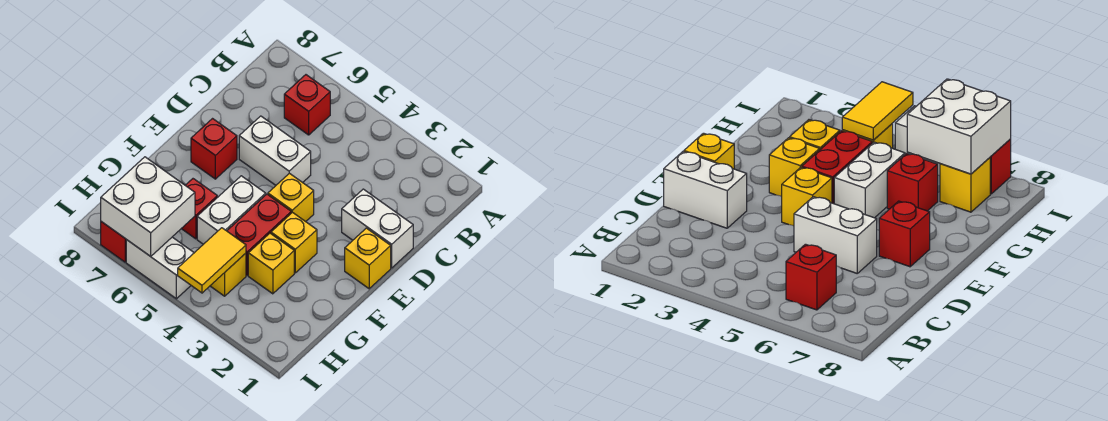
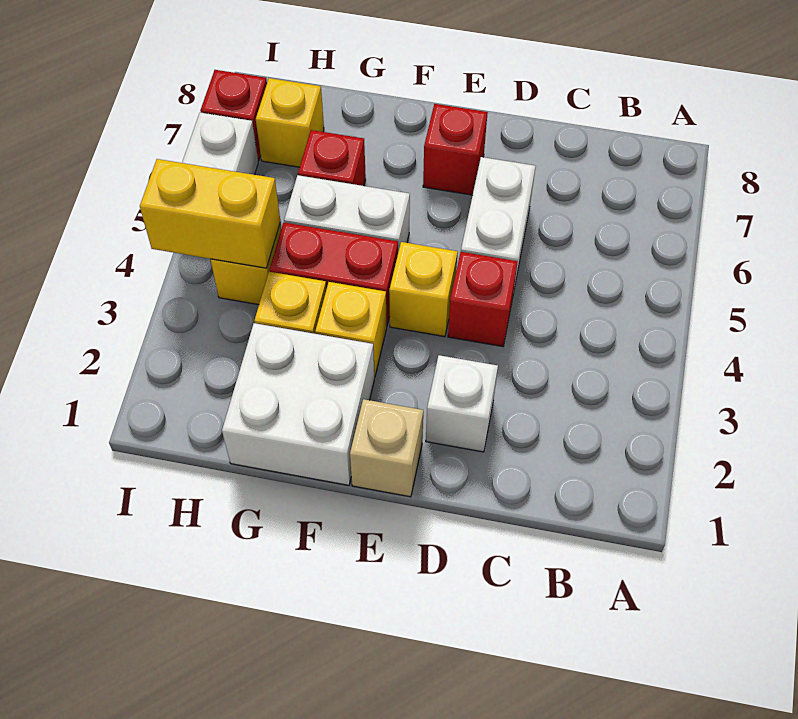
red 1x1 brick [284,75,330,135] -> red 1x1 brick moved to [448,252,518,347]
white 1x2 brick [342,189,413,268] -> white 1x1 brick [426,355,498,452]
yellow 1x1 brick [345,228,391,289] -> tan 1x1 brick [350,399,423,497]
yellow 1x2 tile [178,228,246,293] -> yellow 1x2 brick [140,159,280,268]
white 2x2 brick [101,157,195,256] -> white 2x2 brick moved to [222,323,374,485]

